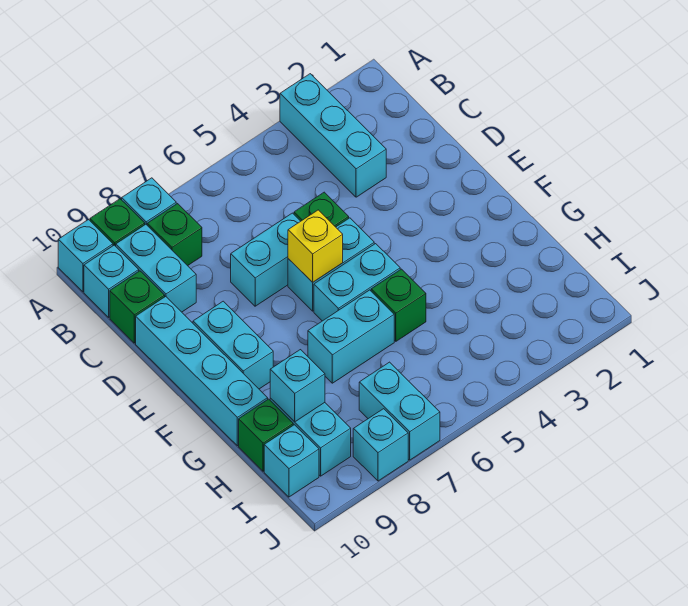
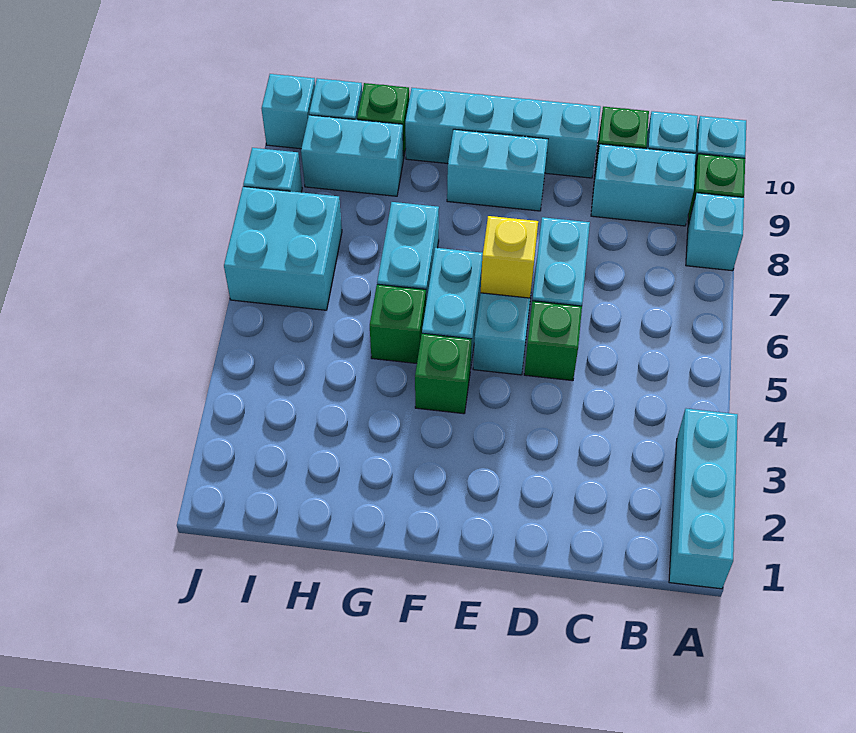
cyan 1x3 brick [280,74,386,197] -> cyan 1x3 brick turned to [669,409,738,589]
green 1x1 brick [147,204,202,266] -> green 1x1 brick moved to [415,333,472,414]
cyan 1x1 brick [270,350,325,422] -> cyan 1x1 brick moved to [262,74,315,149]
cyan 1x2 brick [359,362,440,460] -> cyan 2x2 brick [224,186,342,310]

